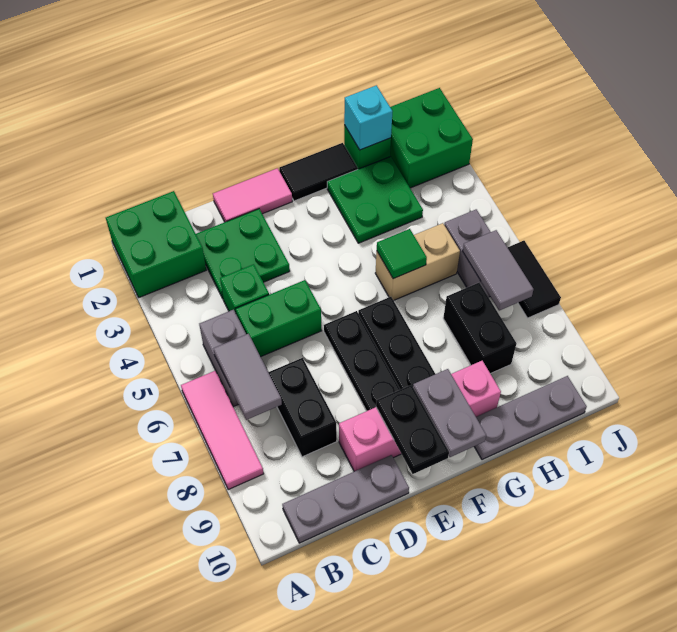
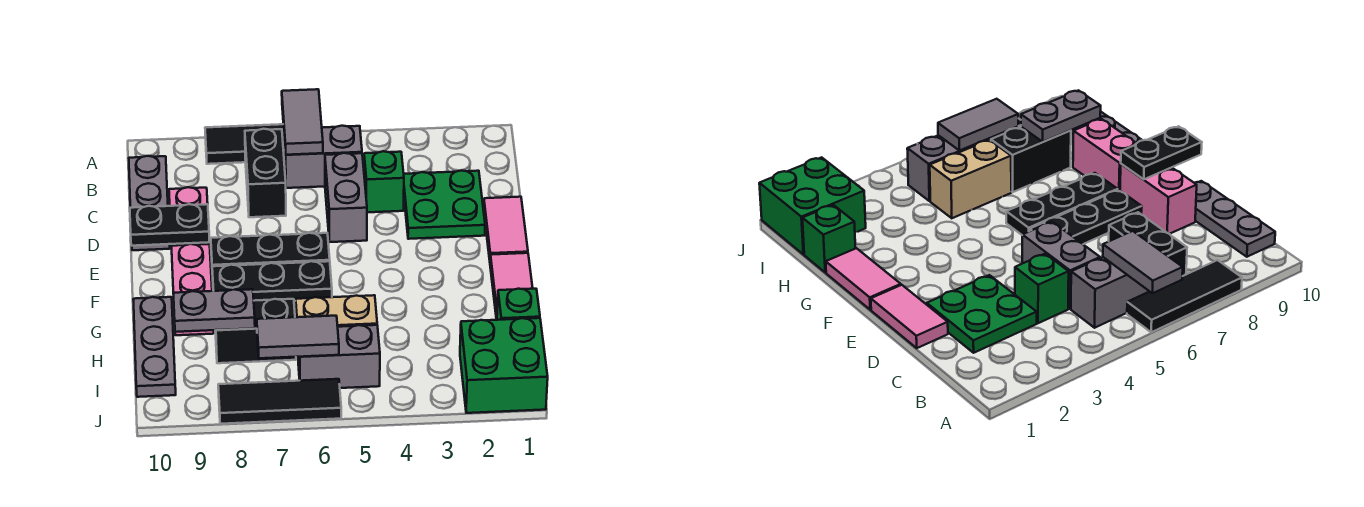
green 2x2 brick [106,191,206,297] -> none
pink 1x3 tile [181,371,264,490] -> black 1x3 tile [205,124,284,164]
grey 1x2 tile [213,334,282,420] -> grey 1x2 tile turned to [282,89,323,155]
green 1x2 brick [236,280,322,357] -> grey 1x2 brick [325,153,367,242]
black 1x2 brick [268,358,337,457] -> black 1x2 brick turned to [245,129,286,217]
black 1x2 tile [279,143,358,201] -> pink 1x2 tile [490,253,533,320]
grey 1x2 plate [413,369,486,457] -> grey 1x2 plate moved to [173,289,255,332]
green 2x2 plate [327,157,423,243] -> none
tan 1x2 brick [375,223,460,300] -> tan 1x2 brick turned to [296,295,377,327]
green 1x1 tile [377,229,427,279] -> none
cyan 1x1 brick [344,85,393,150] -> none
black 1x2 tile [508,241,561,318] -> black 1x3 tile [218,379,341,424]

